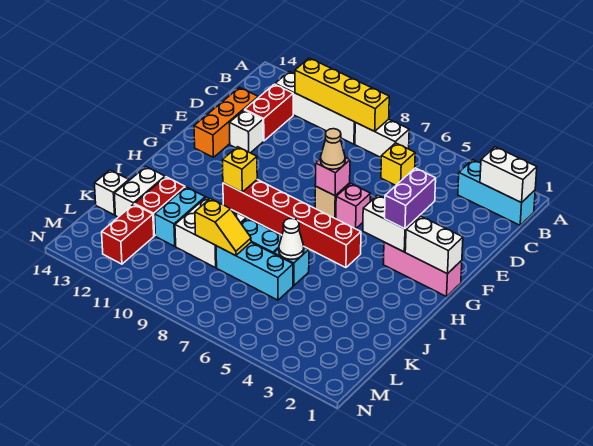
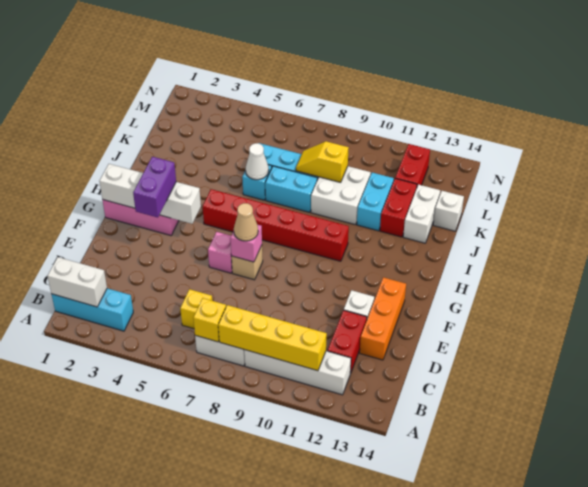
yellow 1x1 brick [222,147,257,192] -> yellow 1x1 brick moved to [193,298,226,342]

